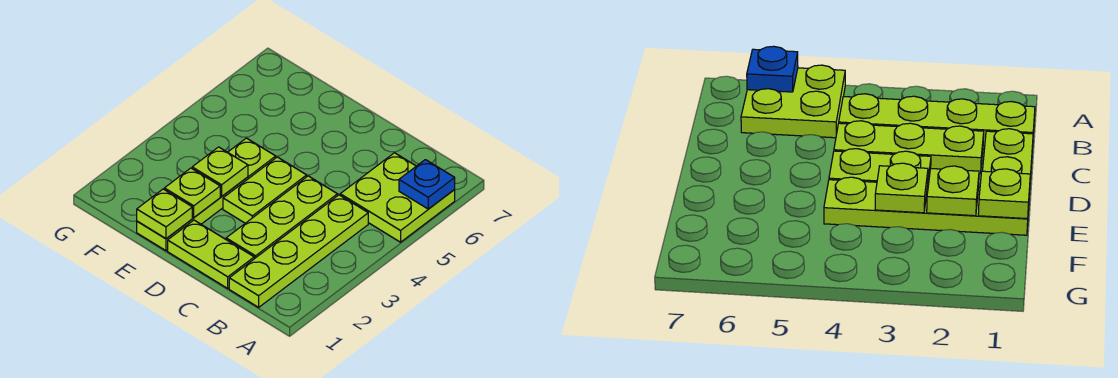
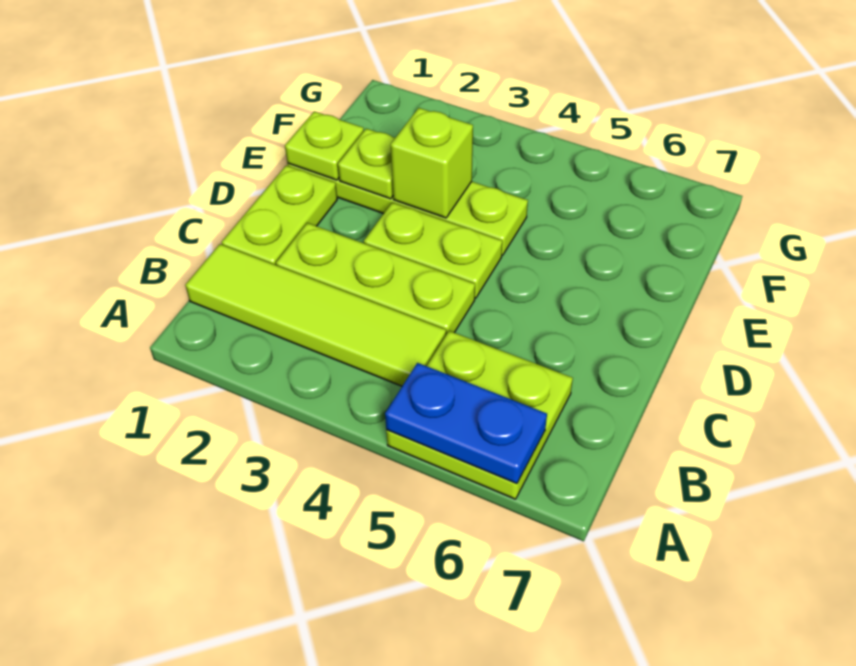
blue 1x1 plate [399,160,455,209] -> blue 1x2 plate [385,363,547,484]
lime 1x4 plate [229,195,368,307] -> lime 1x4 tile [185,244,446,386]
lime 1x1 plate [192,147,248,196] -> lime 1x1 brick [391,108,473,218]

